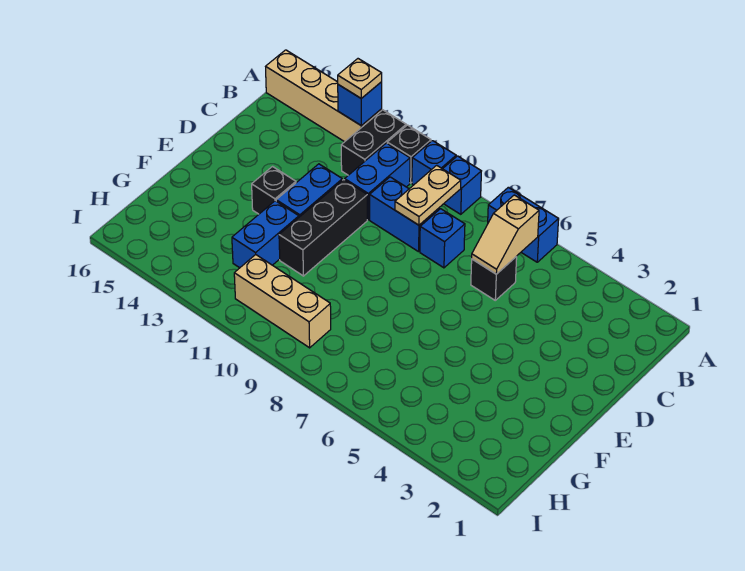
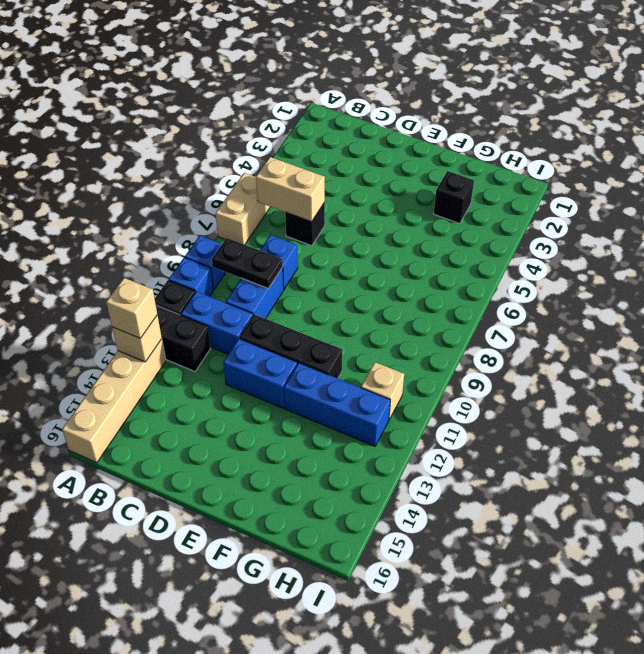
blue 1x2 brick [488,187,559,262] -> tan 1x2 brick [216,173,270,245]
blue 1x1 brick [338,82,382,126] -> tan 1x1 brick [112,315,162,362]
tan 1x1 plate [338,59,382,98] -> tan 1x1 brick [106,278,157,339]
tan 1x2 slope [472,195,539,274] -> tan 1x2 brick [256,157,325,222]
tan 1x2 plate [395,165,461,225] -> black 1x2 plate [212,238,283,289]
black 1x1 brick [252,167,296,214] -> black 1x1 brick moved to [434,171,474,224]
blue 1x2 brick [232,201,299,268] -> blue 1x3 brick [284,363,390,446]
tan 1x3 brick [234,255,331,348] -> tan 1x1 brick [361,362,404,419]

